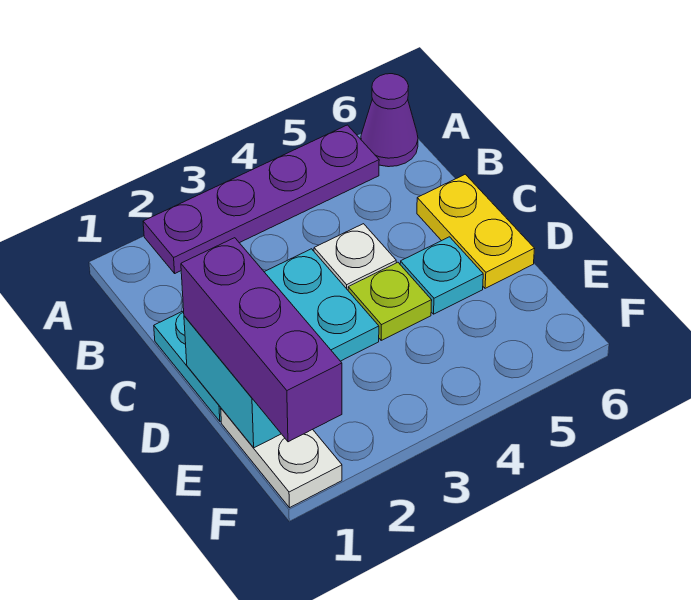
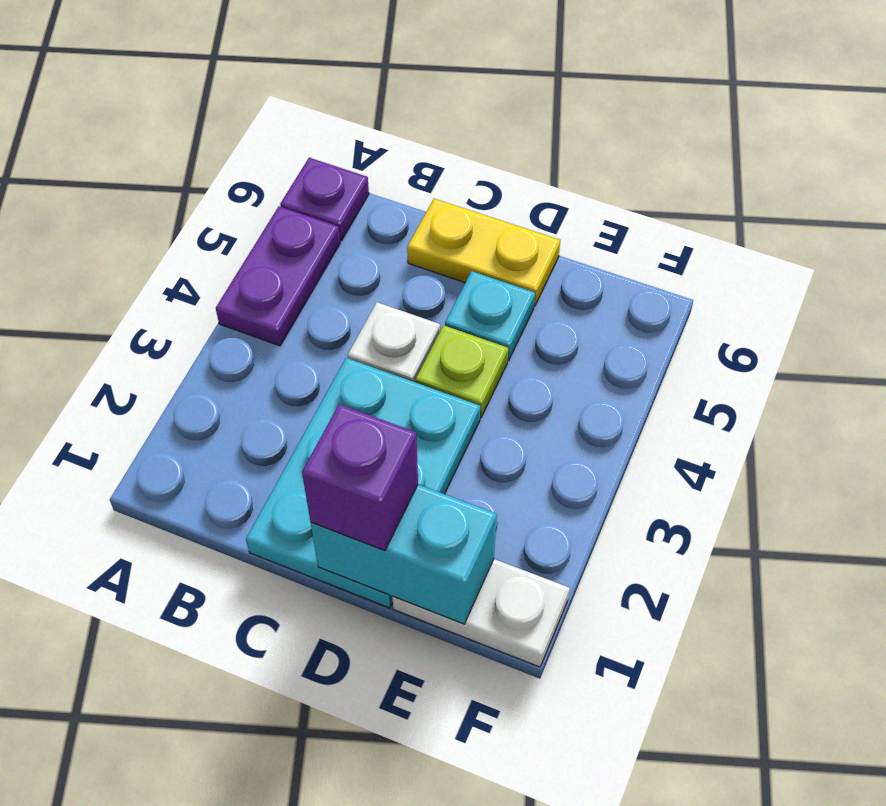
purple 1x4 plate [143,125,379,273] -> purple 1x2 plate [216,206,340,346]
purple 1x1 cone [361,74,418,167] -> purple 1x1 plate [280,158,369,241]
purple 1x3 brick [181,238,342,442] -> purple 1x1 brick [302,404,418,551]

